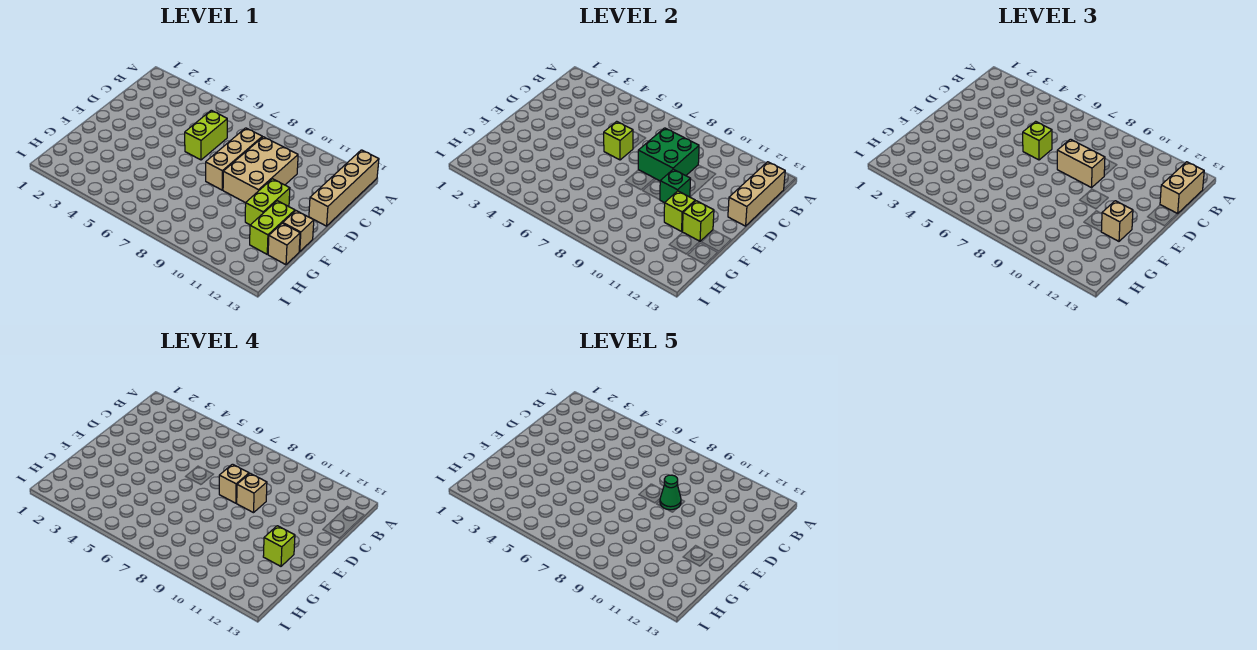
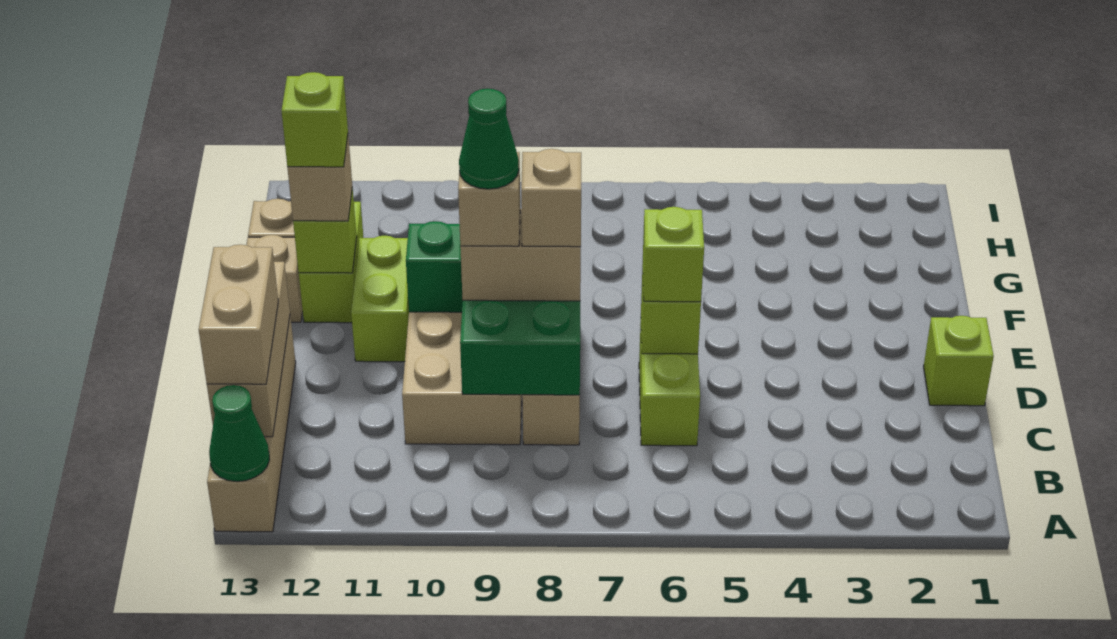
none -> green 1x1 cone [209,385,270,481]
lime 1x1 brick [664,191,695,231] -> lime 1x1 brick moved to [924,316,994,406]

